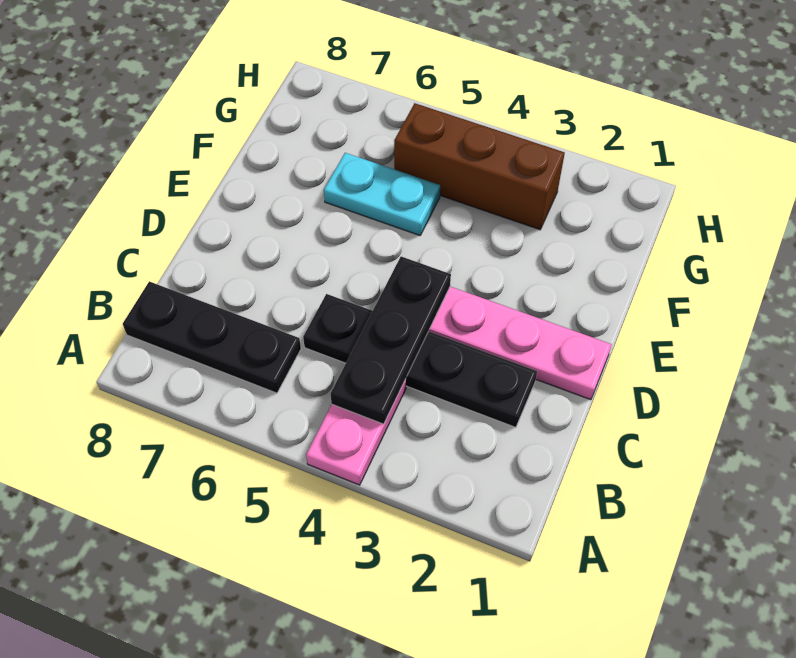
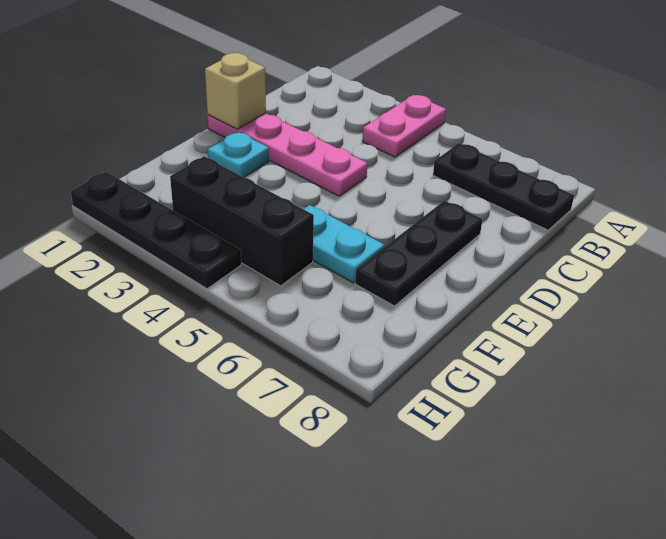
black 1x3 plate [331,257,451,424] -> black 1x3 plate moved to [355,201,483,306]
black 1x4 plate [303,294,537,427] -> black 1x4 plate moved to [71,172,241,289]
none -> tan 1x1 brick [205,53,266,129]
none -> cyan 1x1 plate [208,132,269,177]
brown 1x3 brick [394,103,565,230] -> black 1x3 brick [170,156,314,286]

